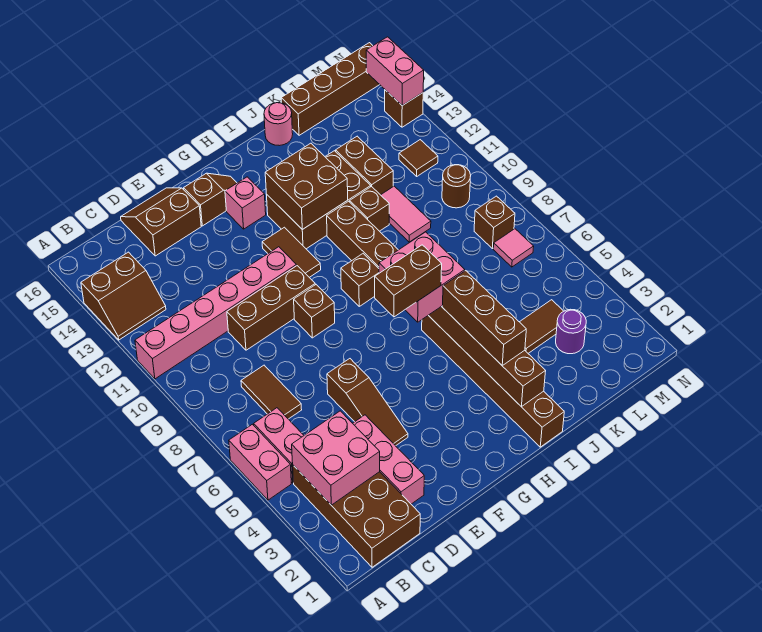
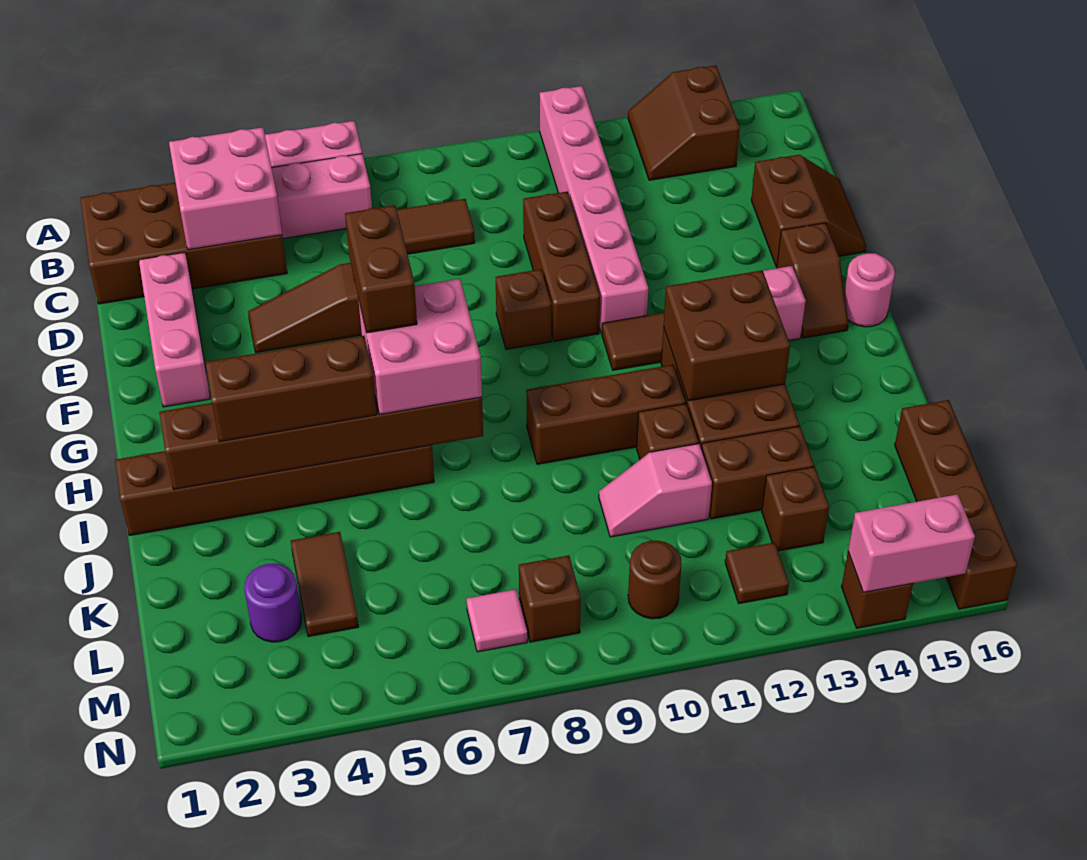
pink 1x3 brick [353,415,424,504] -> pink 1x3 brick turned to [139,252,210,407]
brown 1x1 brick [341,254,379,306] -> brown 1x1 brick moved to [762,467,829,551]
pink 1x1 round brick [264,103,293,146] -> pink 1x1 round brick moved to [844,253,895,327]
pink 1x2 tile [381,186,431,242] -> pink 1x2 slope [599,444,712,537]

